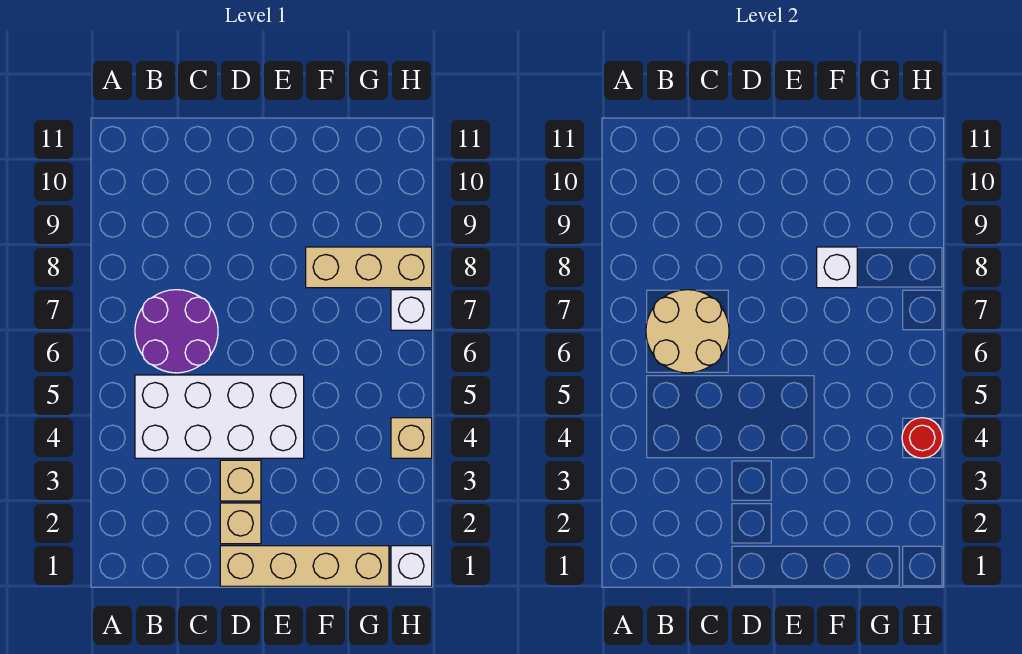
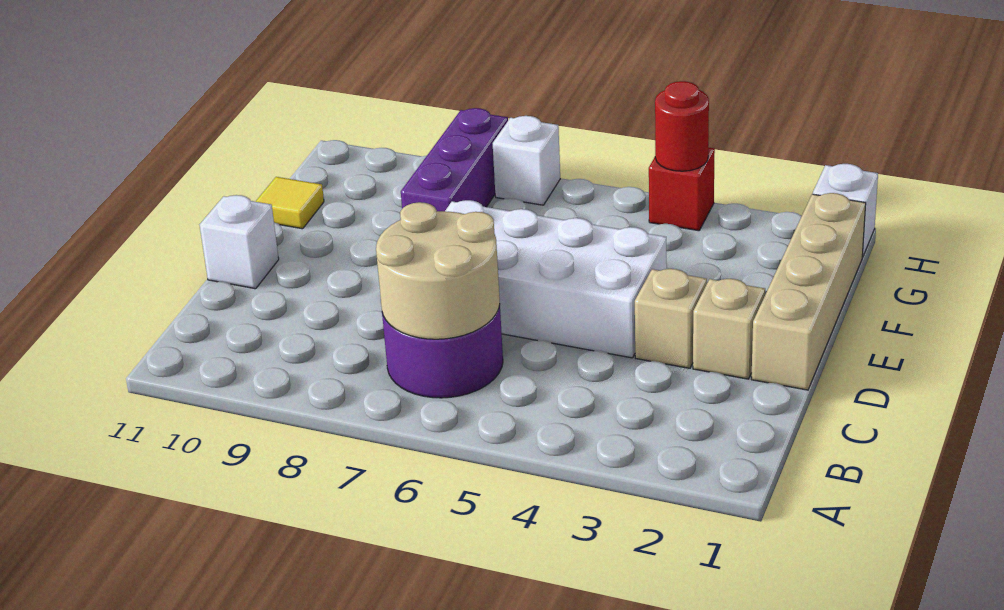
white 2x4 brick [135,375,304,458] -> white 2x4 brick turned to [445,200,667,358]
tan 1x3 brick [306,247,432,288] -> purple 1x3 brick [401,108,508,211]
white 1x1 brick [817,247,857,288] -> white 1x1 brick moved to [200,195,279,289]
none -> yellow 1x1 tile [255,177,324,229]
tan 1x1 brick [391,418,432,458] -> red 1x1 brick [649,147,715,231]

